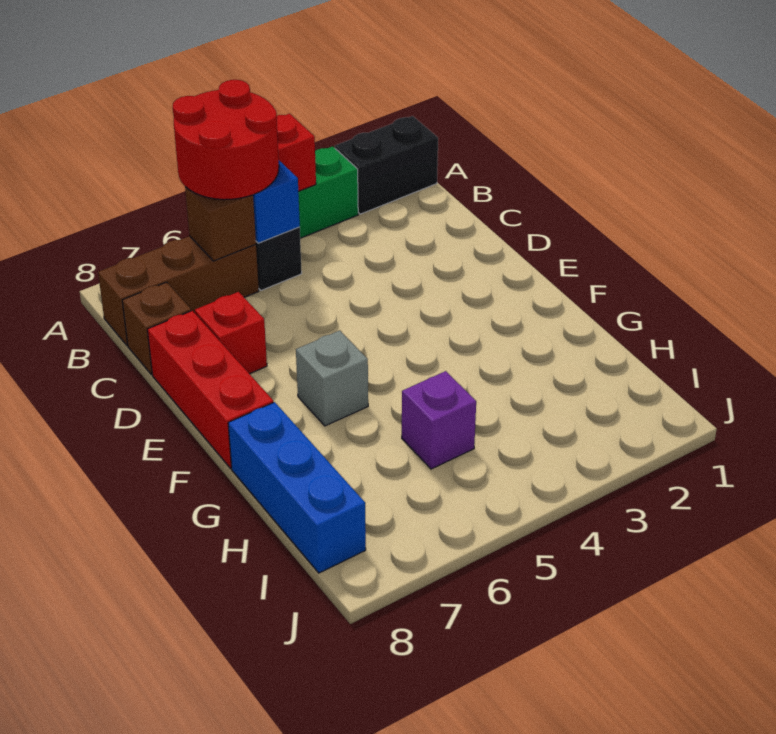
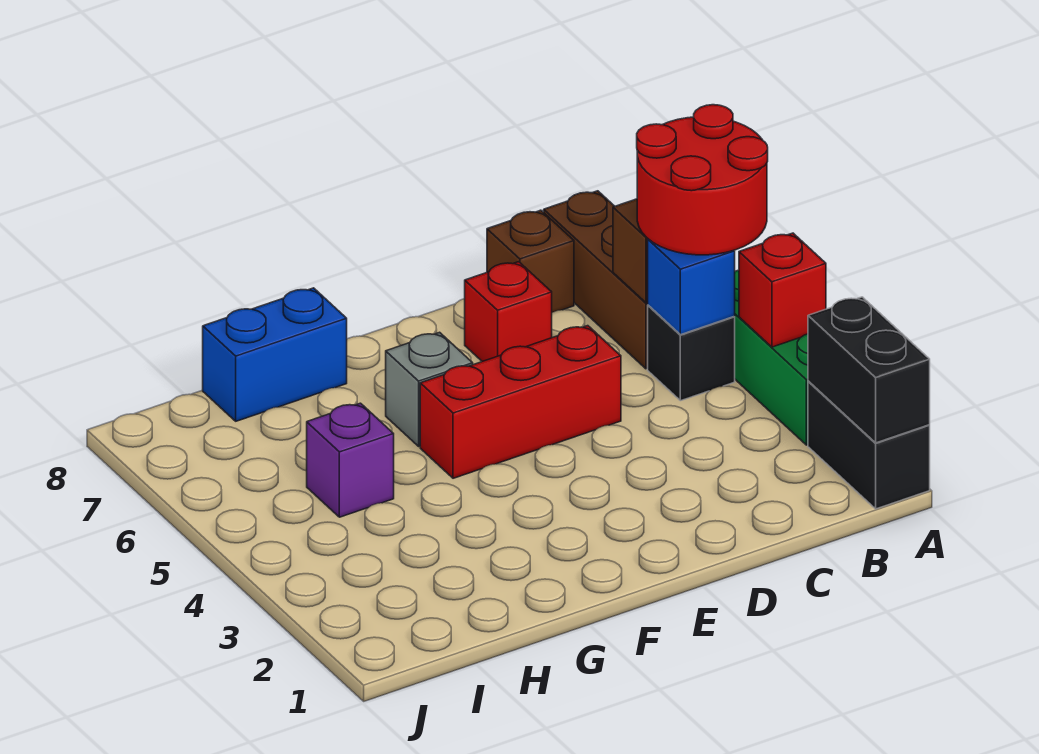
none -> black 1x2 brick [808,297,930,443]
red 1x3 brick [147,311,273,468] -> red 1x3 brick moved to [420,326,621,478]
blue 1x3 brick [228,402,366,573] -> blue 1x2 brick [203,288,347,421]

